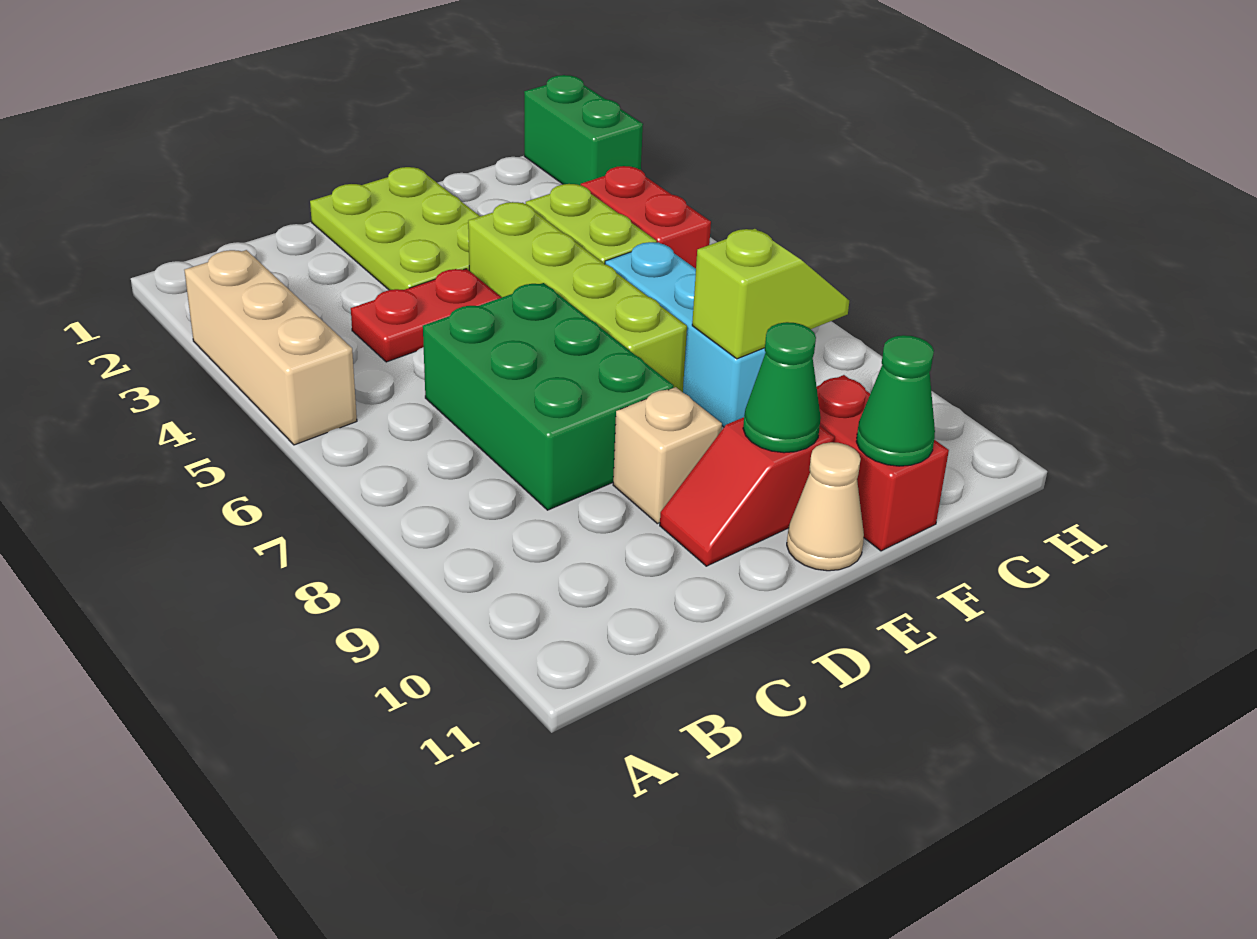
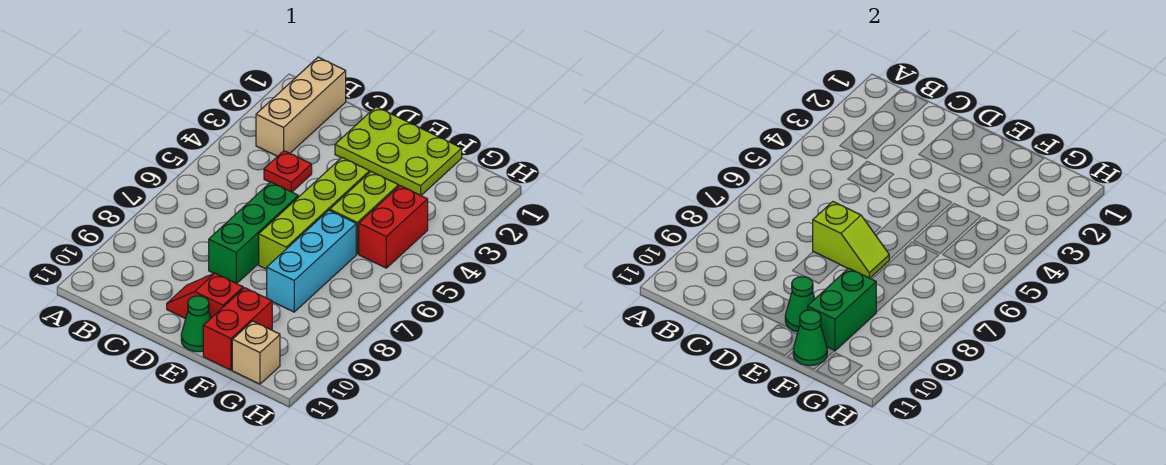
tan 1x3 brick [184,250,357,445] -> tan 1x3 brick moved to [256,57,346,156]
red 1x2 plate [351,269,502,362] -> red 1x1 plate [264,151,312,192]
green 2x3 brick [423,283,674,510] -> green 1x3 brick [209,182,298,284]
lime 2x3 plate [310,167,480,290] -> lime 2x3 plate turned to [335,107,462,195]
tan 1x1 brick [613,387,722,524] -> tan 1x1 brick moved to [232,321,280,384]
tan 1x1 cone [787,442,864,571] -> green 1x1 cone [181,296,211,352]
lime 1x2 slope [692,229,849,359] -> lime 1x2 slope moved to [813,202,889,278]
green 1x2 brick [524,75,643,185] -> green 1x2 brick moved to [808,268,876,351]

